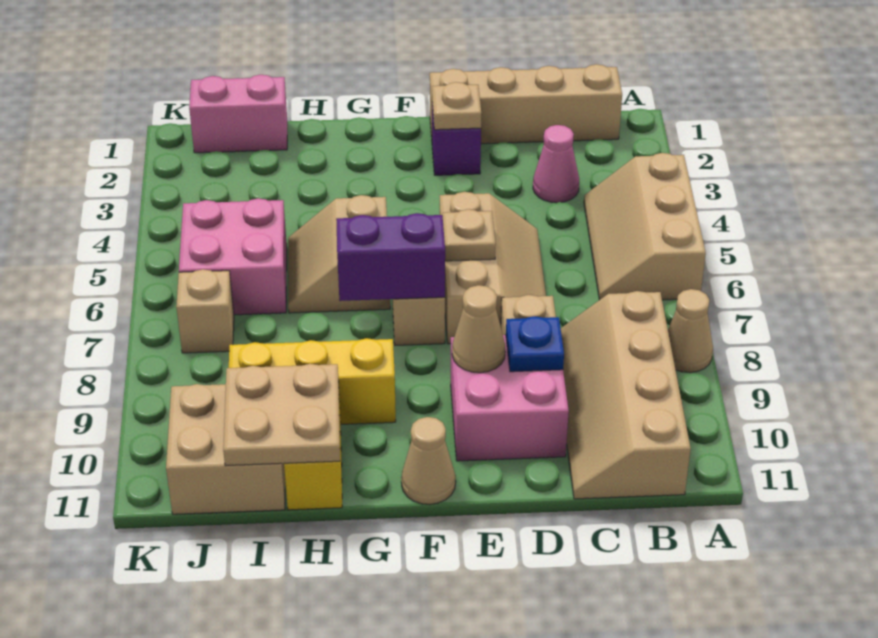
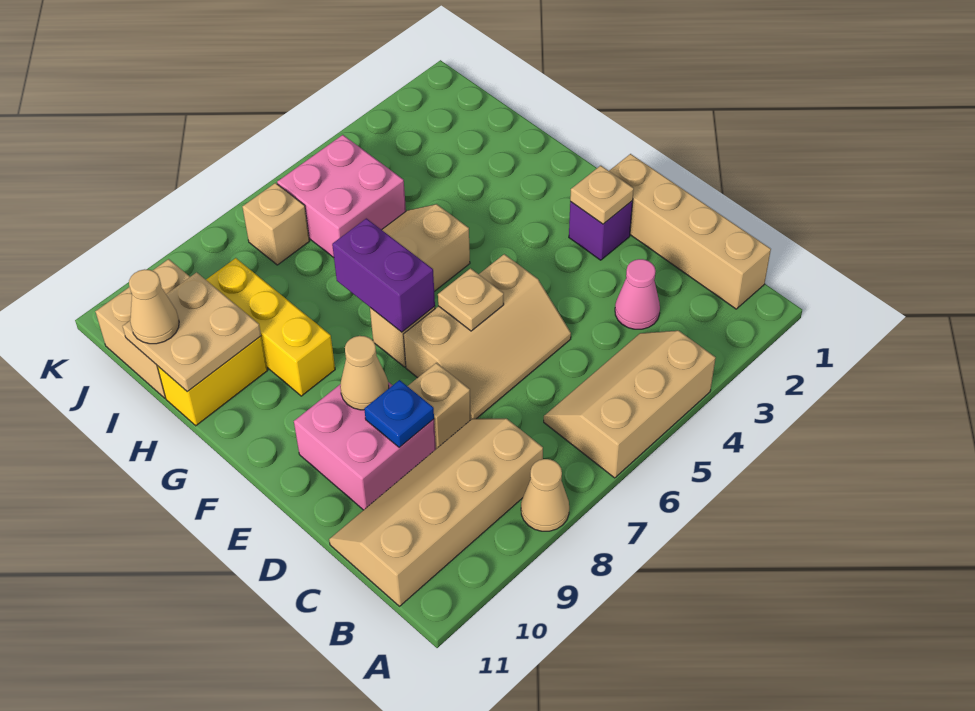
tan 1x1 cone [401,417,456,504] -> tan 1x1 cone moved to [129,269,179,344]
pink 1x2 brick [189,75,287,153] -> none

